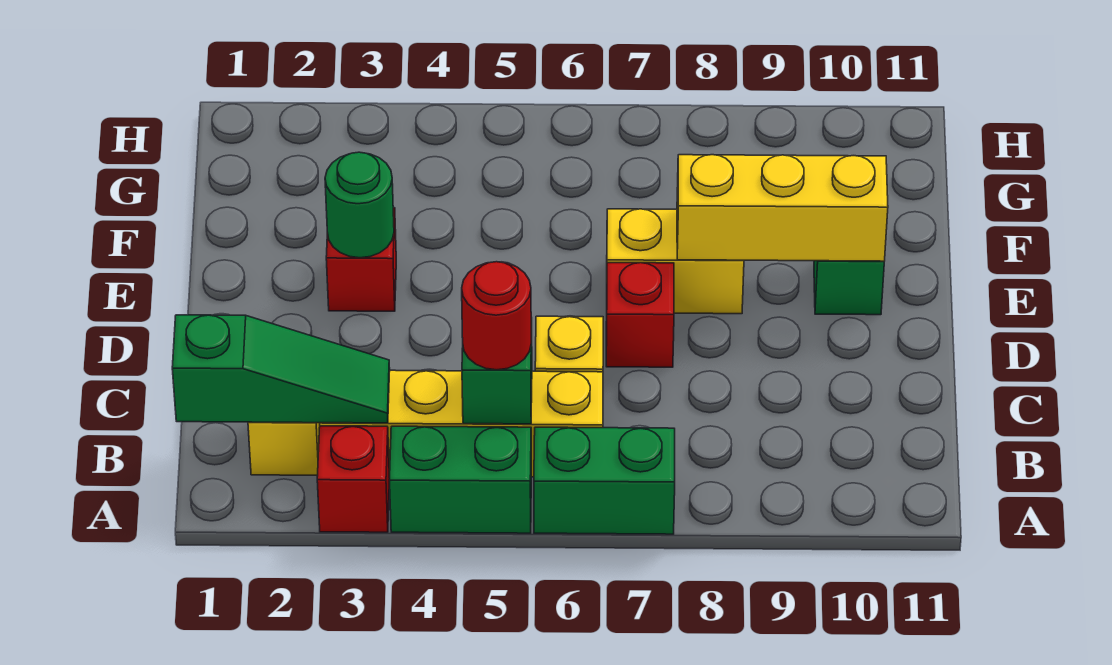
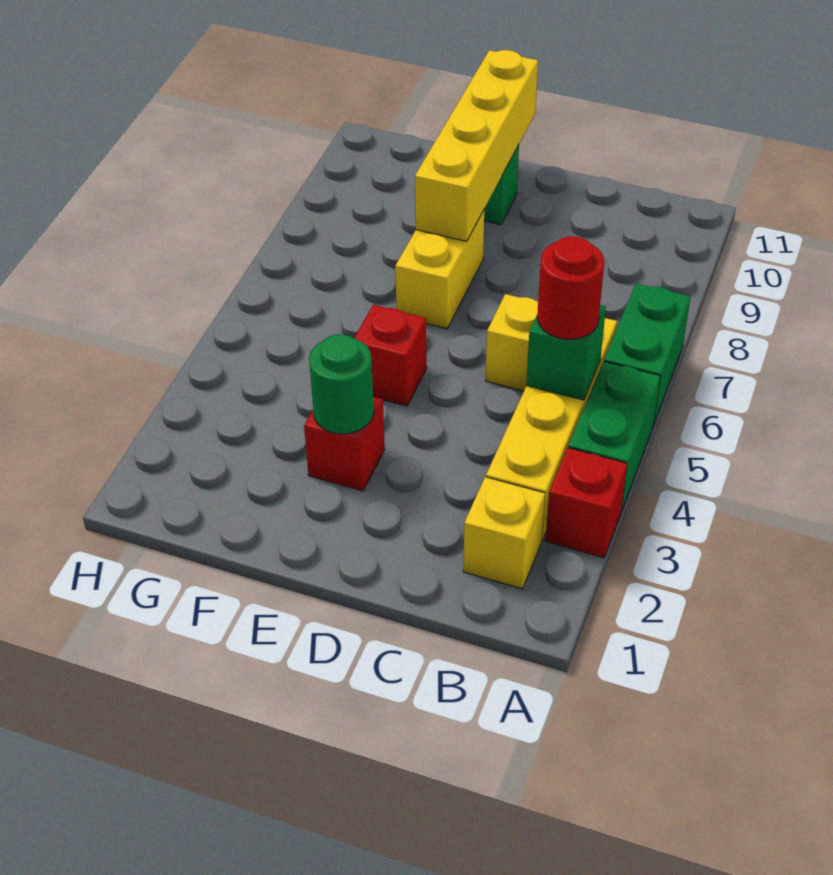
green 1x3 slope [172,315,390,423] -> none
red 1x1 brick [606,263,674,367] -> red 1x1 brick moved to [354,305,427,406]
yellow 1x3 brick [677,155,888,261] -> yellow 1x4 brick [415,50,538,241]

